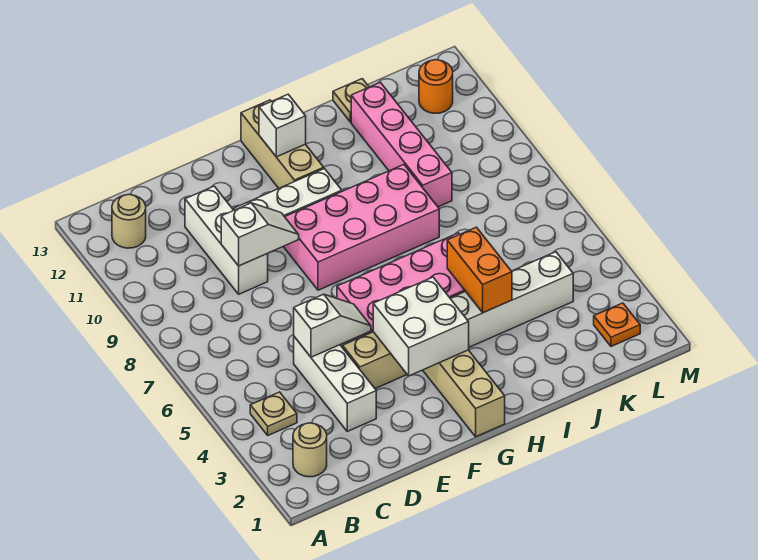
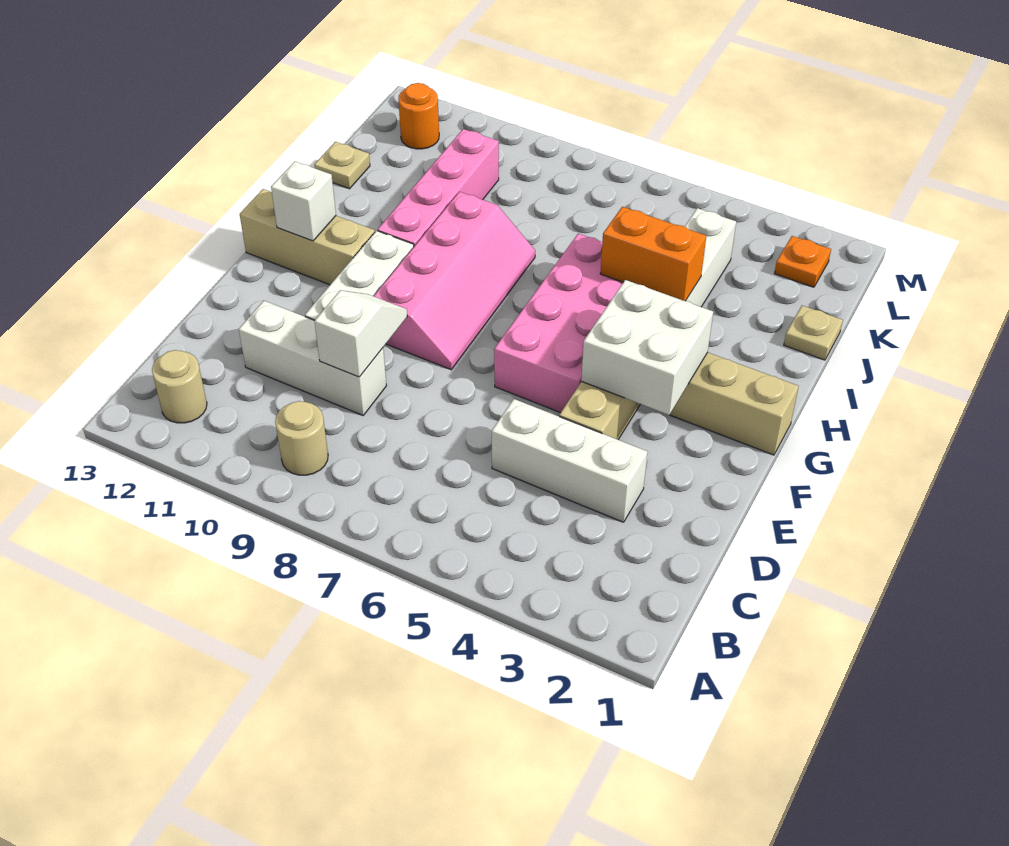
tan 1x1 round brick [293,423,327,477] -> tan 1x1 round brick moved to [275,401,328,475]
tan 1x1 plate [250,392,297,435] -> tan 1x1 plate moved to [784,306,843,360]
white 1x2 slope [294,294,371,357] -> none
pink 2x4 brick [283,165,439,290] -> pink 2x4 slope [374,192,535,370]
pink 1x4 brick [351,82,452,207] -> pink 1x4 brick turned to [378,129,499,246]

